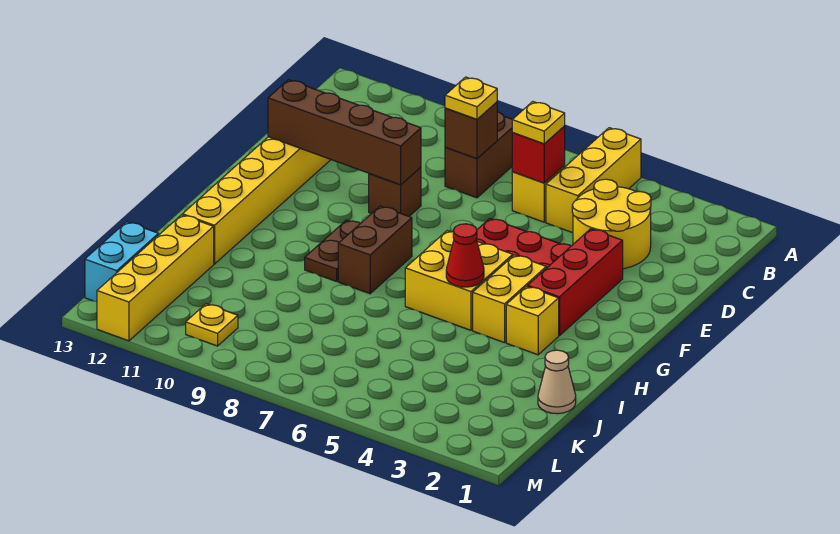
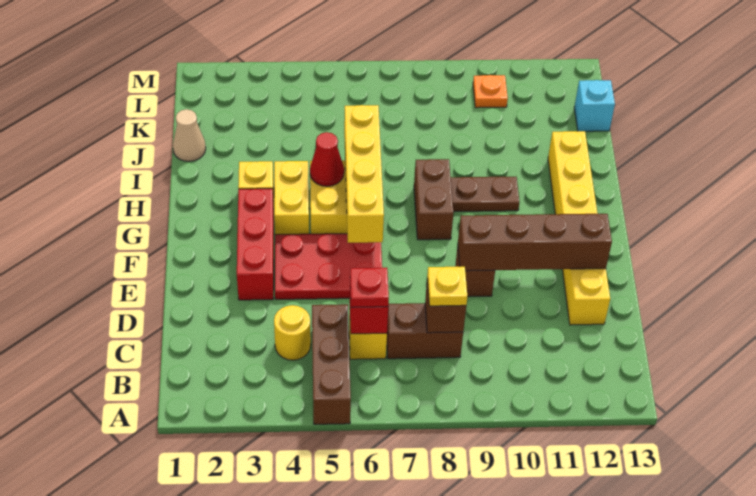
yellow 1x3 brick [546,128,641,233] -> brown 1x3 brick [312,304,351,424]
brown 1x2 brick [445,112,513,198] -> brown 1x2 brick turned to [387,303,463,359]
yellow 2x2 round brick [572,179,651,269] -> yellow 1x1 round brick [274,305,311,360]
yellow 1x1 plate [512,102,565,144] -> red 1x1 plate [350,268,389,307]
brown 1x2 plate [305,220,360,281] -> brown 1x2 plate turned to [451,177,520,212]
yellow 1x4 brick [97,215,214,341] -> yellow 1x4 brick moved to [344,105,384,243]
cyan 1x2 brick [85,222,159,302] -> cyan 1x1 brick [574,80,615,131]
yellow 1x1 plate [186,304,238,346] -> orange 1x1 plate [473,75,508,108]

